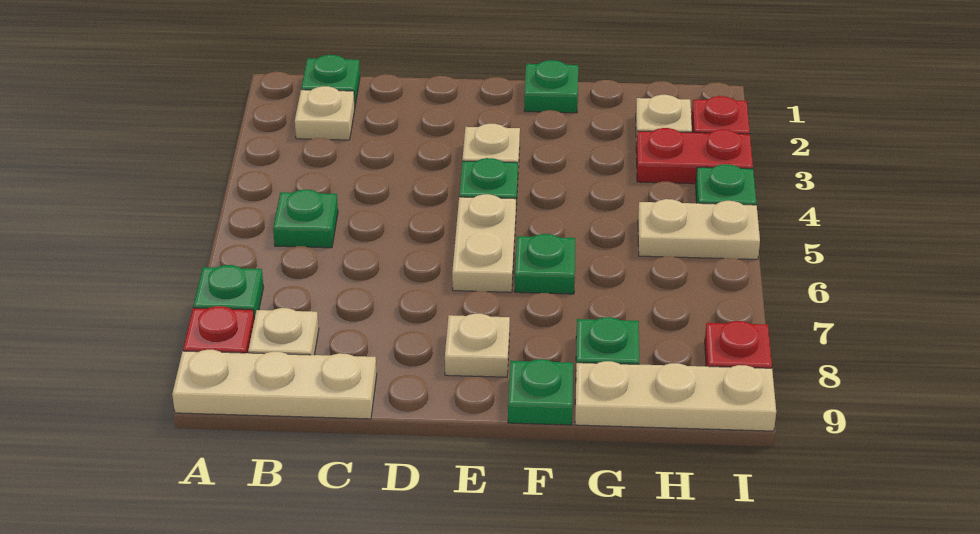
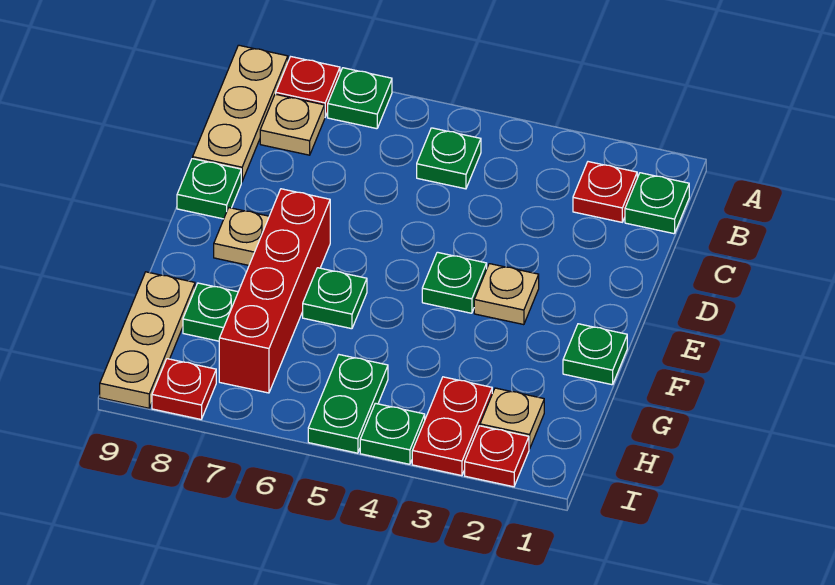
tan 1x1 plate [295,86,355,140] -> red 1x1 plate [573,162,637,222]
tan 1x2 plate [452,194,516,292] -> none
none -> red 1x4 brick [219,189,330,393]
green 1x1 plate [508,359,573,425] -> green 1x1 plate moved to [177,159,241,219]
tan 1x2 plate [638,199,760,259] -> green 1x2 plate [308,355,388,453]

